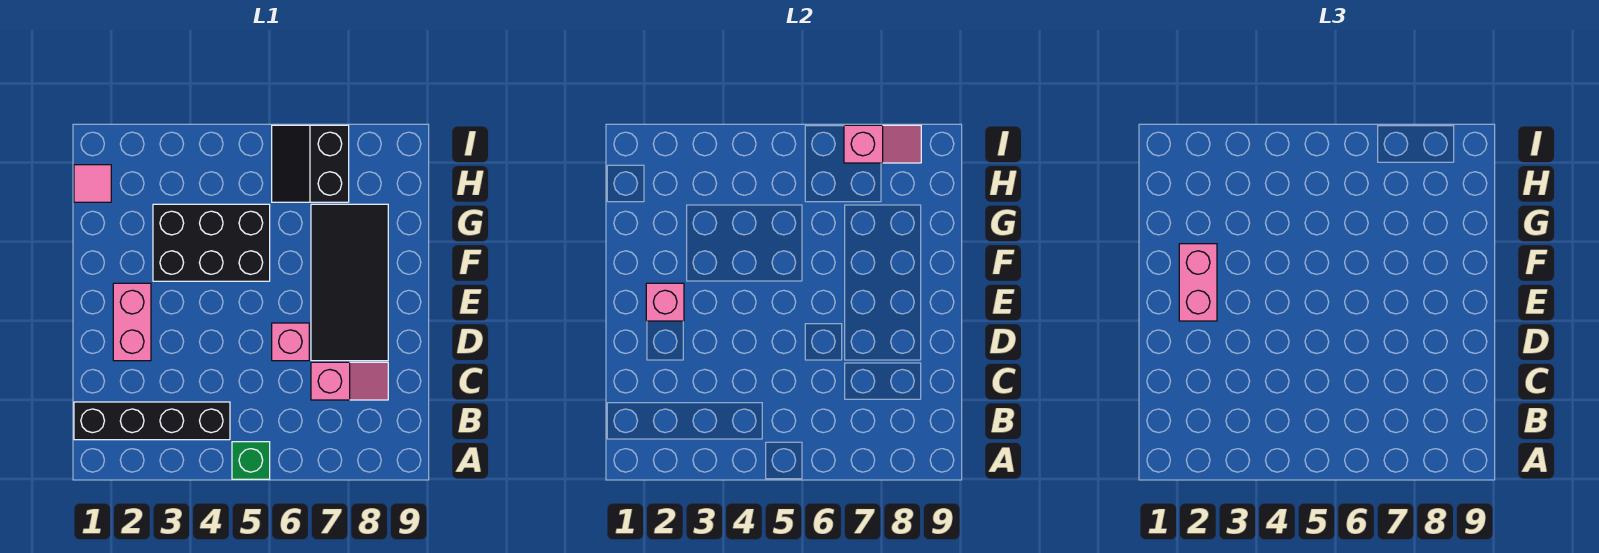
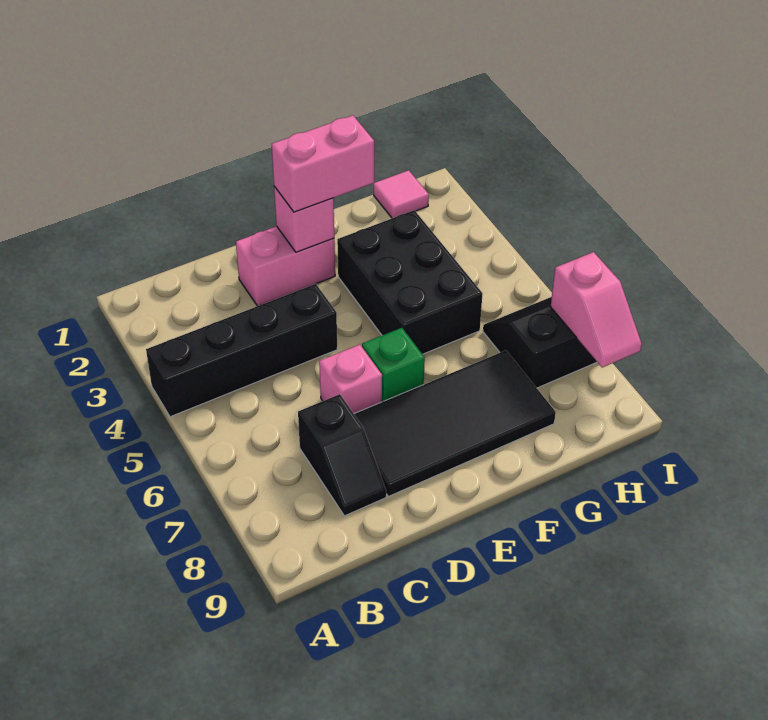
green 1x1 brick [232,442,270,479] -> green 1x1 brick moved to [362,328,425,402]
black 1x4 brick [74,402,230,440] -> black 1x4 brick turned to [146,284,337,417]
pink 1x2 slope [311,362,388,400] -> black 1x2 slope [298,394,386,516]

